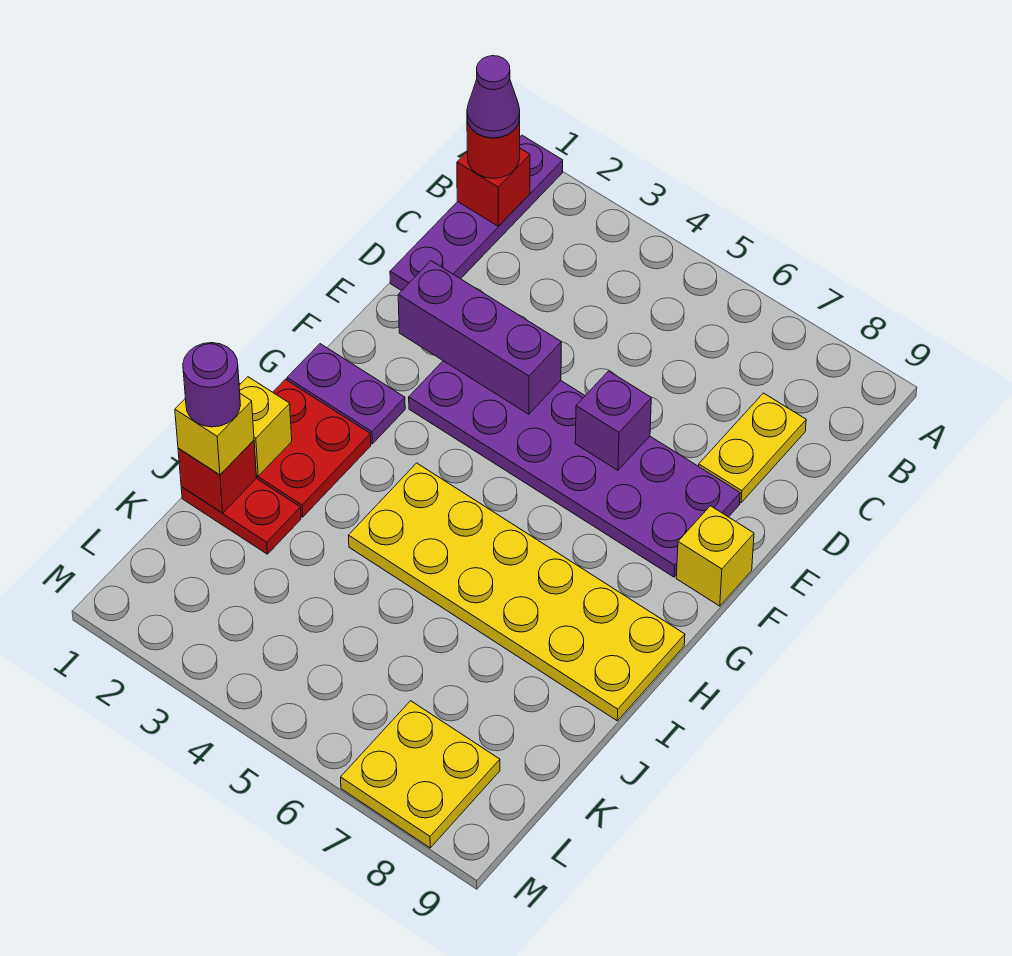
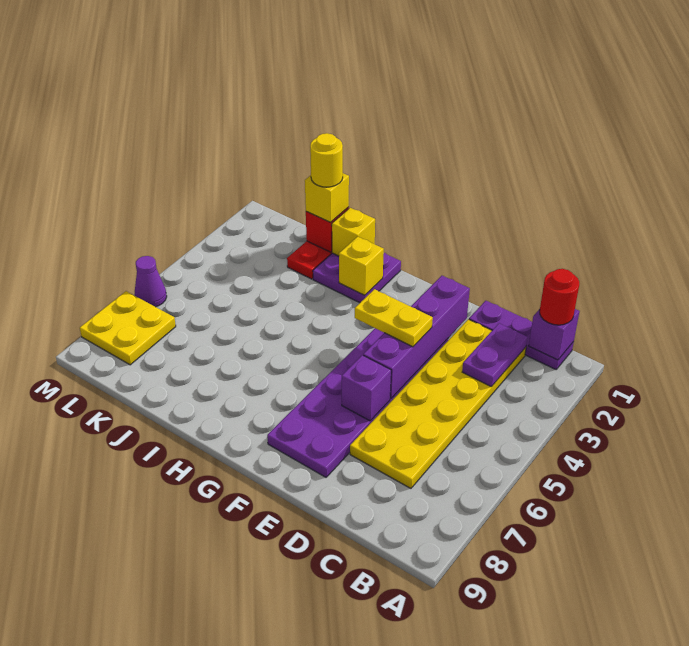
purple 1x4 plate [390,135,563,291] -> purple 1x3 plate [469,301,574,369]
red 1x1 brick [457,148,530,226] -> purple 1x1 brick [529,309,580,360]
purple 1x1 cone [467,56,520,138] -> purple 1x1 cone moved to [135,256,167,307]
yellow 1x2 plate [699,393,806,503] -> yellow 1x2 plate moved to [355,289,433,347]
purple 1x3 brick [398,261,562,414] -> purple 1x4 brick [363,276,470,398]
yellow 1x1 brick [676,506,754,606] -> yellow 1x1 brick moved to [339,237,384,295]
purple 1x2 plate [287,344,405,444] -> purple 1x2 plate moved to [462,323,528,387]
red 2x2 plate [256,379,371,517] -> purple 2x2 plate [313,253,401,303]
yellow 2x6 plate [348,463,685,721] -> yellow 2x6 plate moved to [350,319,526,488]
purple 1x1 round brick [183,343,240,427] -> yellow 1x1 round brick [310,133,343,187]

